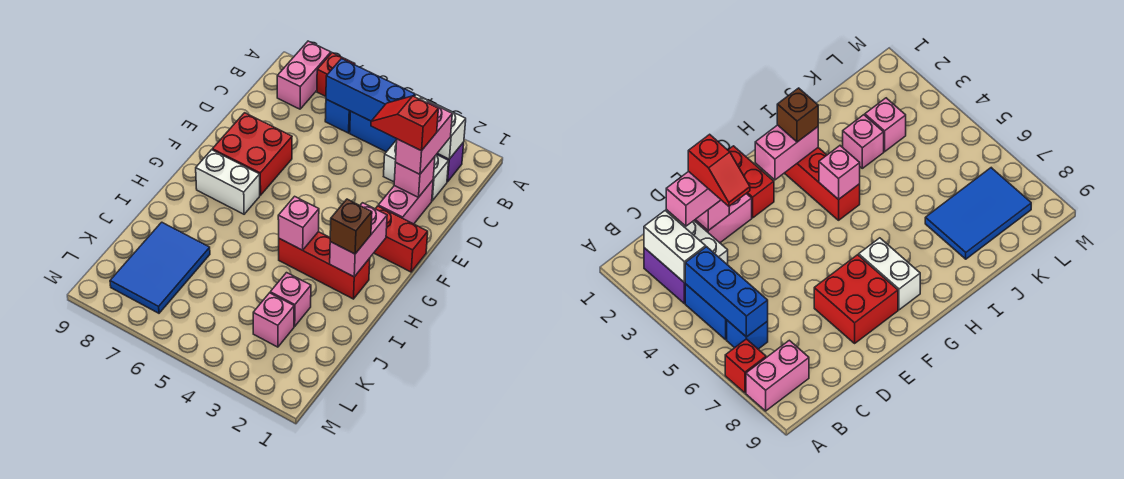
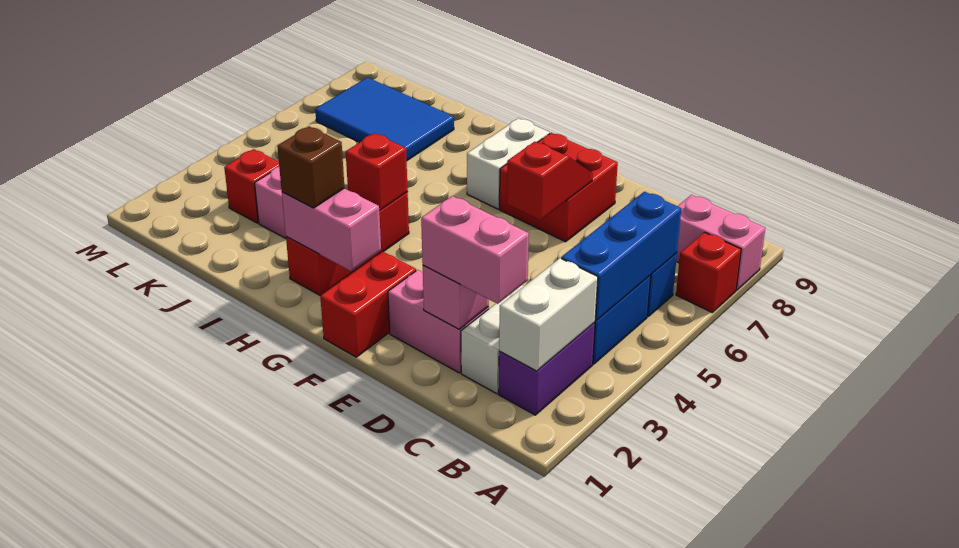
red 1x2 slope [371,96,438,151] -> red 1x2 slope moved to [507,141,593,220]
pink 1x1 brick [278,196,319,250] -> red 1x1 brick [346,133,408,211]
pink 1x1 brick [253,293,294,347] -> red 1x1 brick [224,149,279,223]

